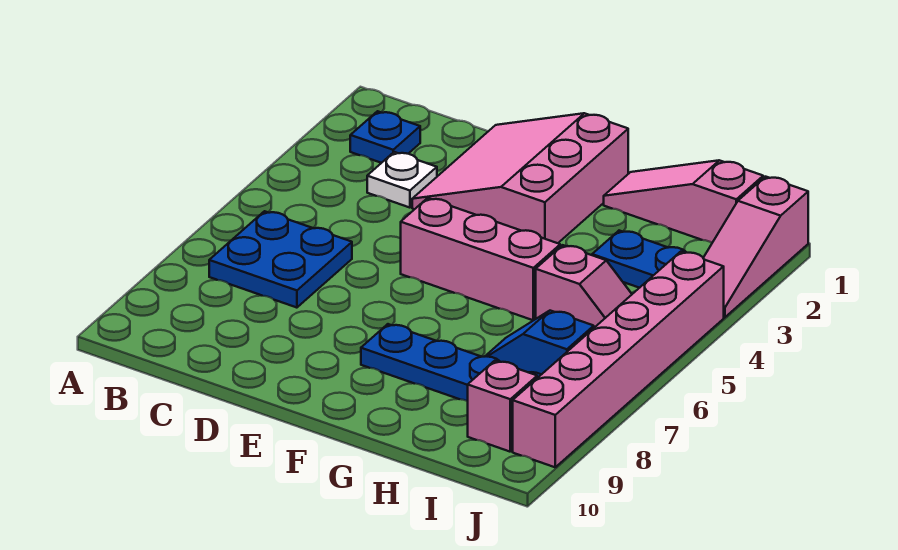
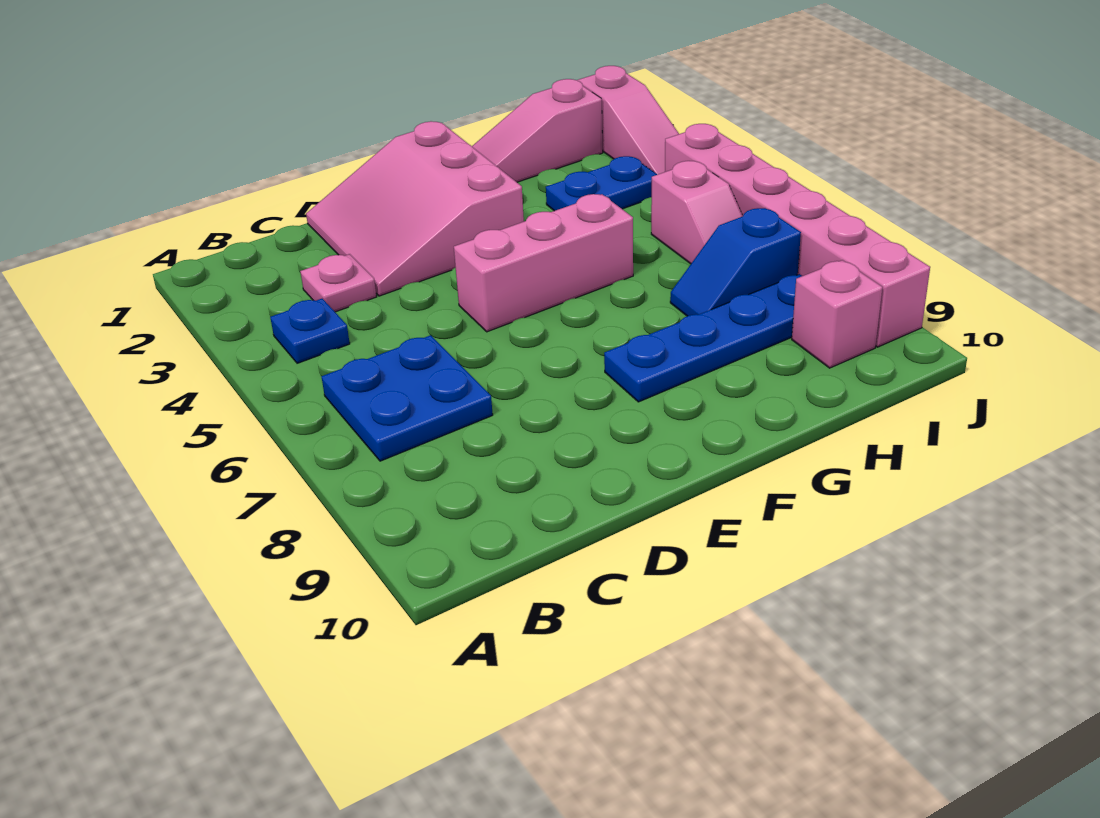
blue 1x1 plate [350,111,420,163] -> blue 1x1 plate moved to [270,299,350,363]
white 1x1 plate [367,152,437,208] -> pink 1x1 plate [300,254,376,312]
pink 1x2 slope [536,245,632,328] -> pink 1x2 slope turned to [651,161,743,264]

